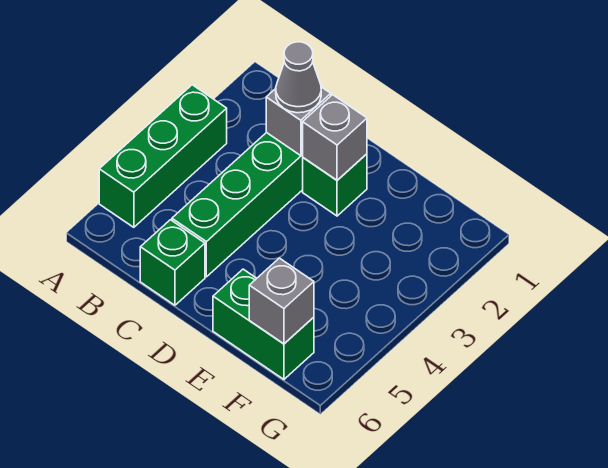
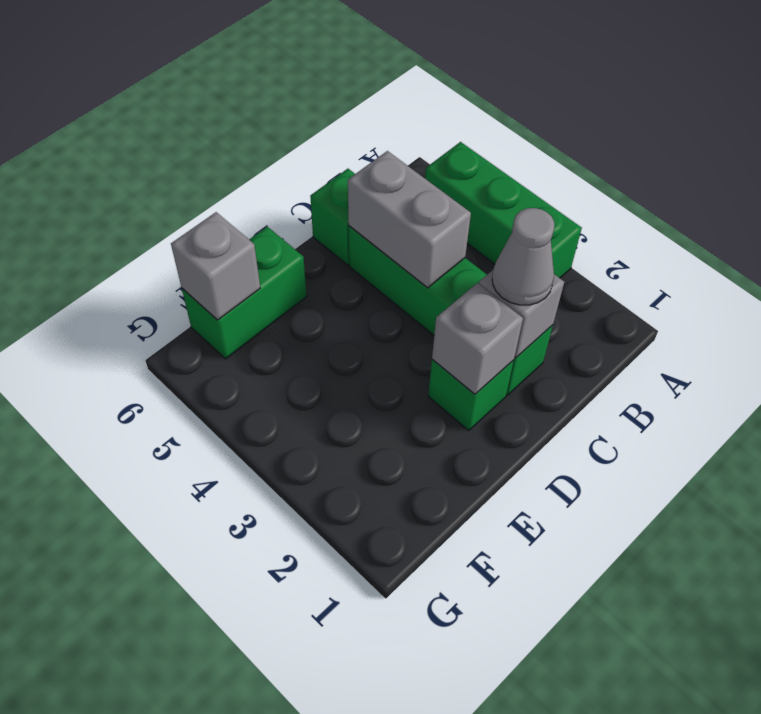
none -> grey 1x2 brick [348,151,471,288]

